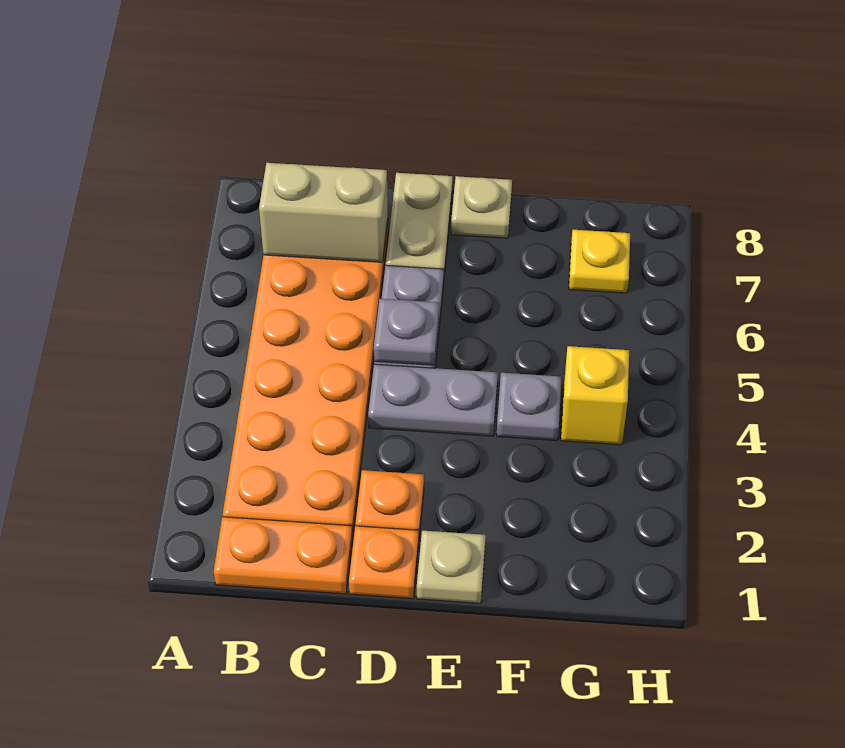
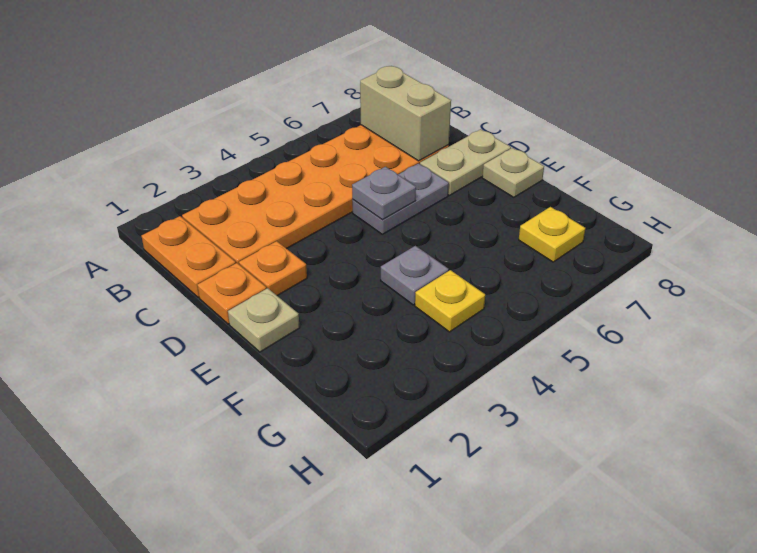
grey 1x2 plate [368,364,498,436] -> none
yellow 1x1 brick [561,346,629,445] -> yellow 1x1 plate [415,270,485,332]

